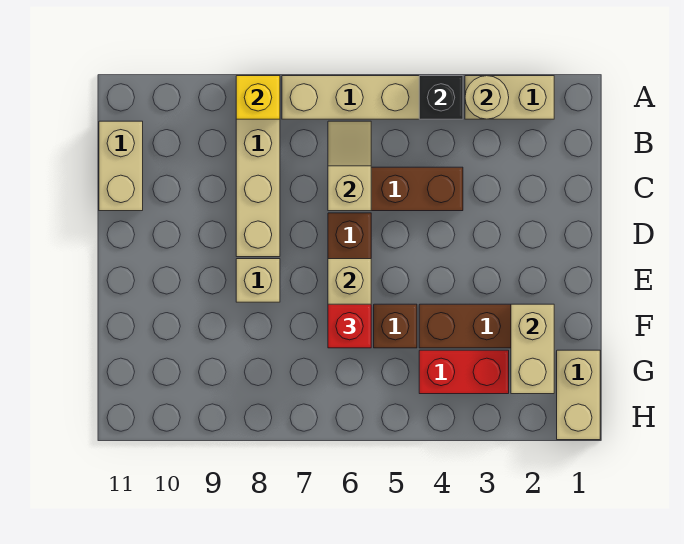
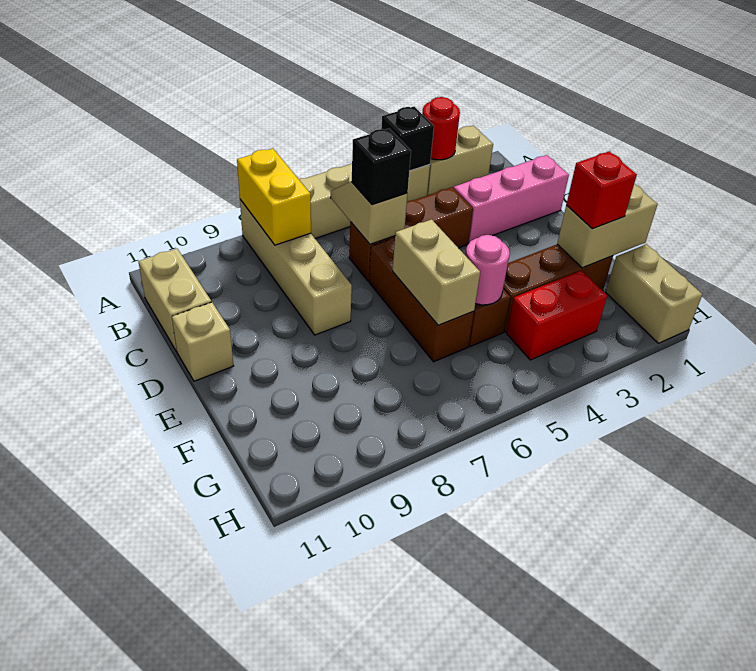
tan 1x1 round brick [465,76,509,119] -> red 1x1 round brick [422,97,460,160]
yellow 1x1 brick [236,76,280,119] -> yellow 1x2 brick [237,149,311,245]
none -> pink 1x3 brick [454,155,569,243]
none -> black 1x1 brick [352,128,411,205]
tan 1x1 brick [236,259,280,302] -> tan 1x1 brick moved to [172,302,234,381]
tan 1x2 brick [511,304,554,394] -> tan 1x2 brick turned to [557,184,658,268]
none -> pink 1x1 round brick [465,235,510,305]
red 1x1 brick [328,304,371,348] -> red 1x1 brick moved to [566,151,637,229]

